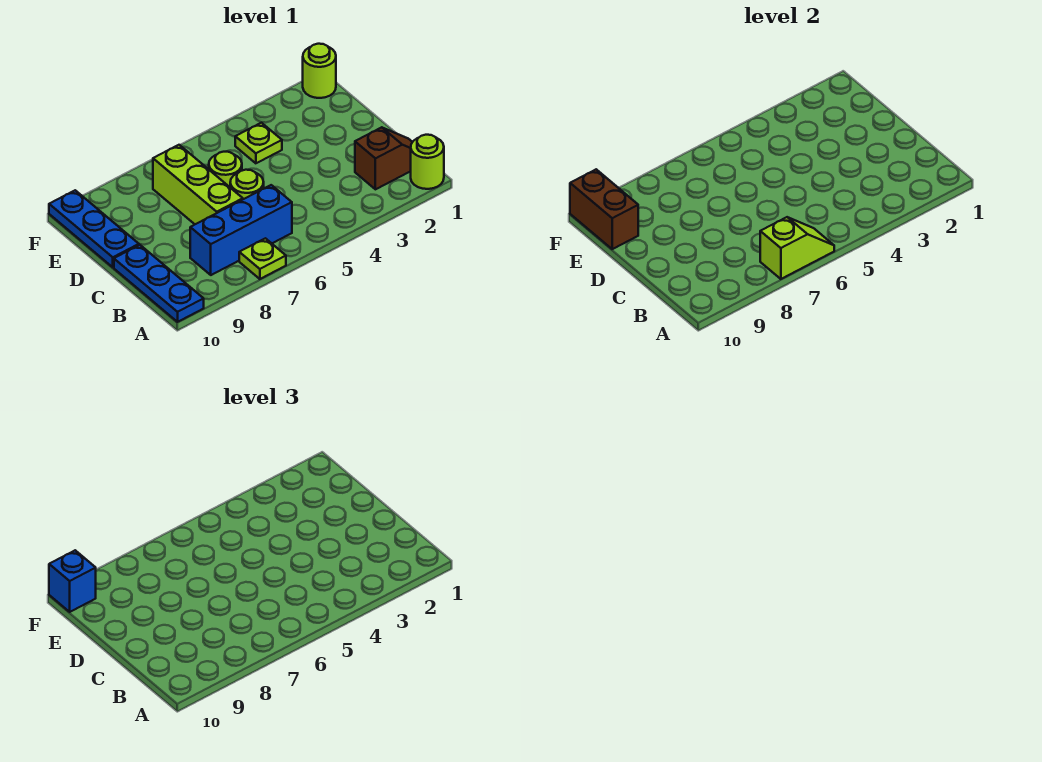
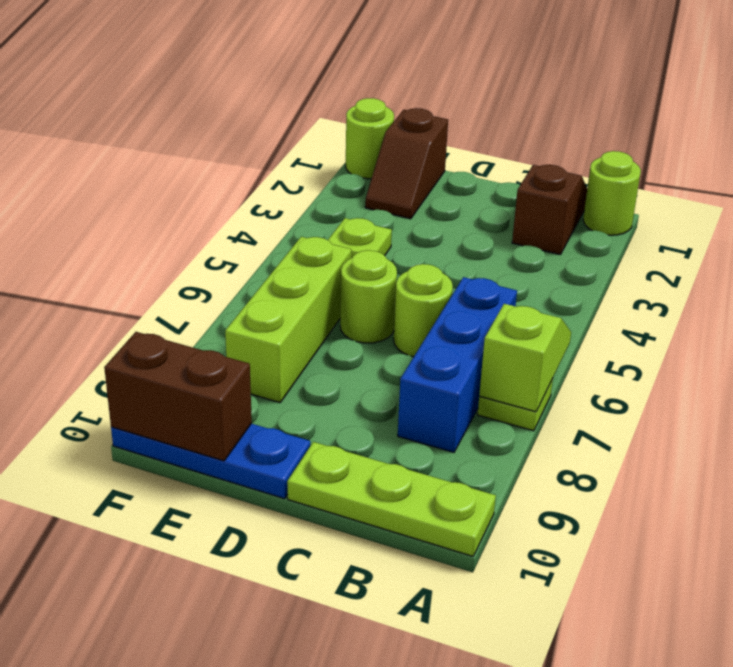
blue 1x3 plate [114,245,204,322] -> lime 1x3 plate [287,442,496,556]
lime 1x3 brick [153,145,243,224] -> lime 1x3 brick turned to [225,237,351,403]
none -> brown 1x2 slope [365,108,448,219]
blue 1x1 brick [49,550,96,612] -> none

